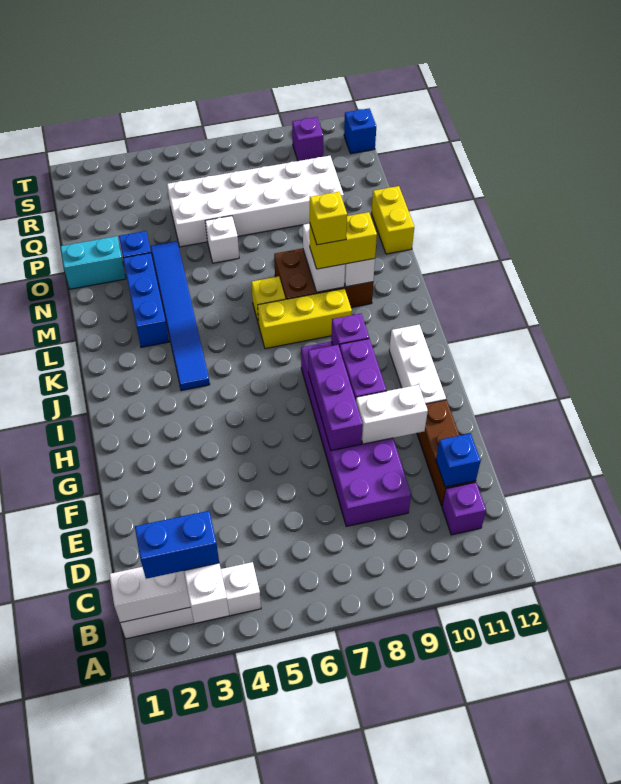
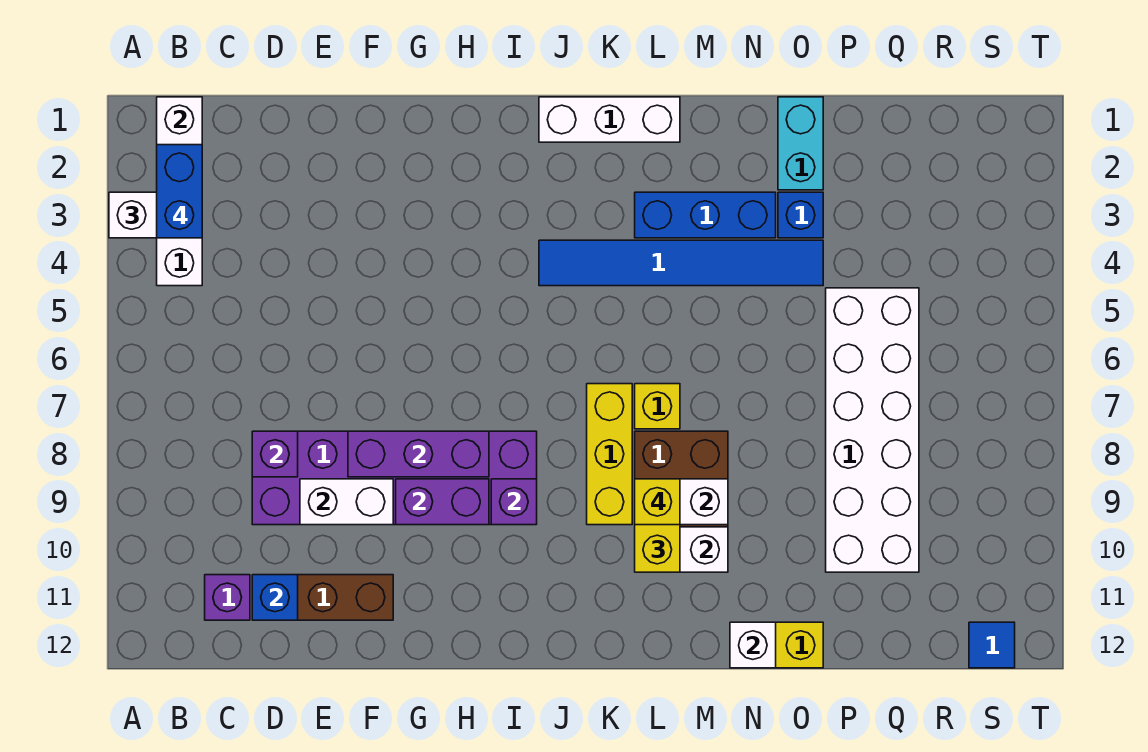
white 1x2 brick [356,385,428,444] -> white 1x2 brick turned to [300,479,393,525]
white 1x3 brick [389,324,446,404] -> white 1x3 brick moved to [539,97,680,142]
white 1x1 brick [205,216,239,263] -> white 1x1 brick moved to [730,622,776,668]
purple 1x1 brick [292,117,323,161] -> purple 1x1 brick moved to [252,431,298,477]
blue 1x1 brick [344,108,376,154] -> blue 1x1 tile [969,622,1015,668]

